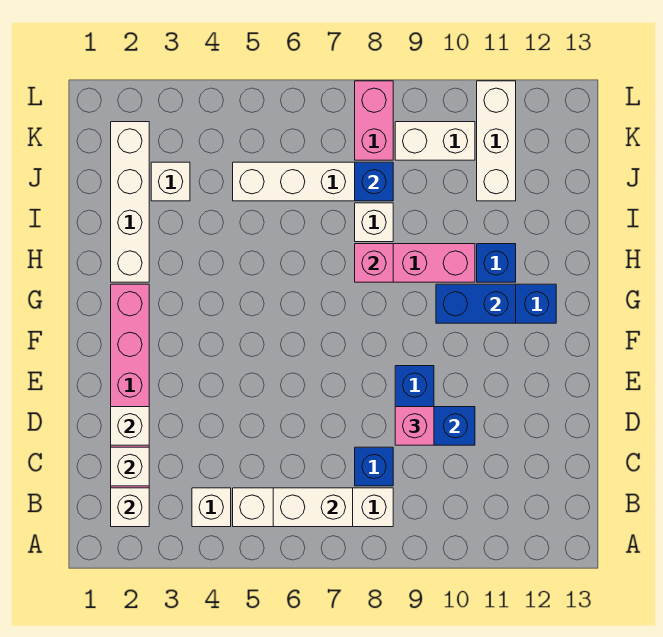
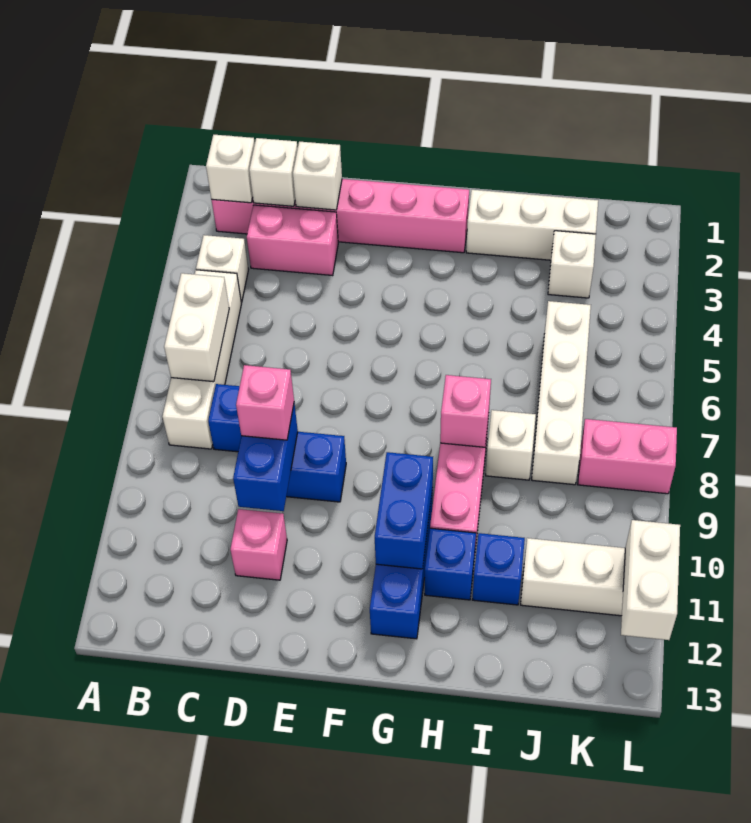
none -> pink 1x2 brick [247,205,338,276]
none -> pink 1x1 brick [230,509,287,580]
white 1x4 brick [111,122,149,282] -> white 1x3 brick [466,190,598,260]
blue 1x1 brick [355,162,393,201] -> blue 1x1 brick moved to [472,533,525,605]
white 1x2 brick [395,122,475,160] -> white 1x2 brick moved to [621,520,680,640]

